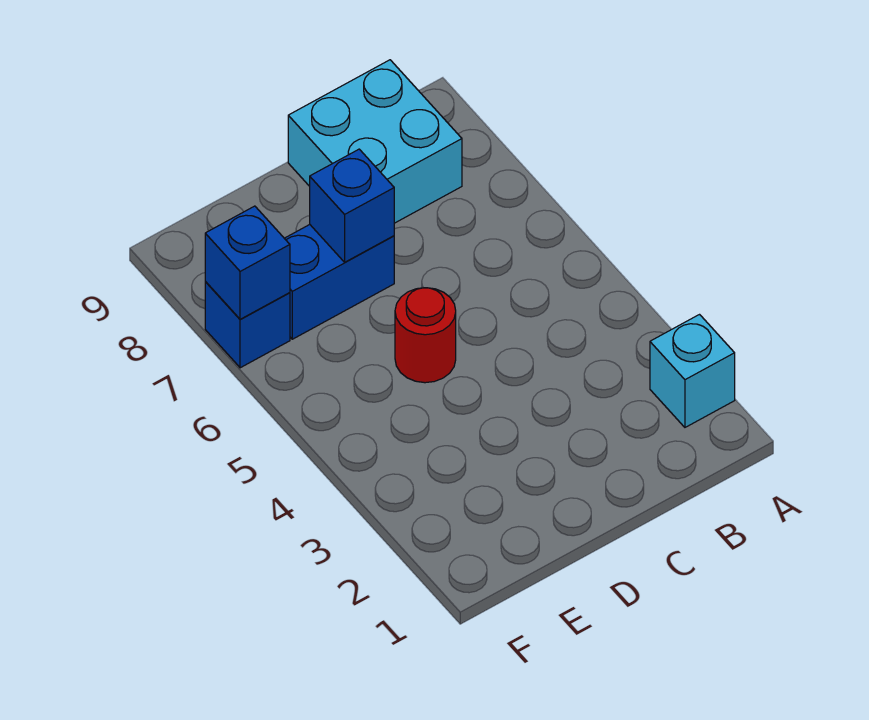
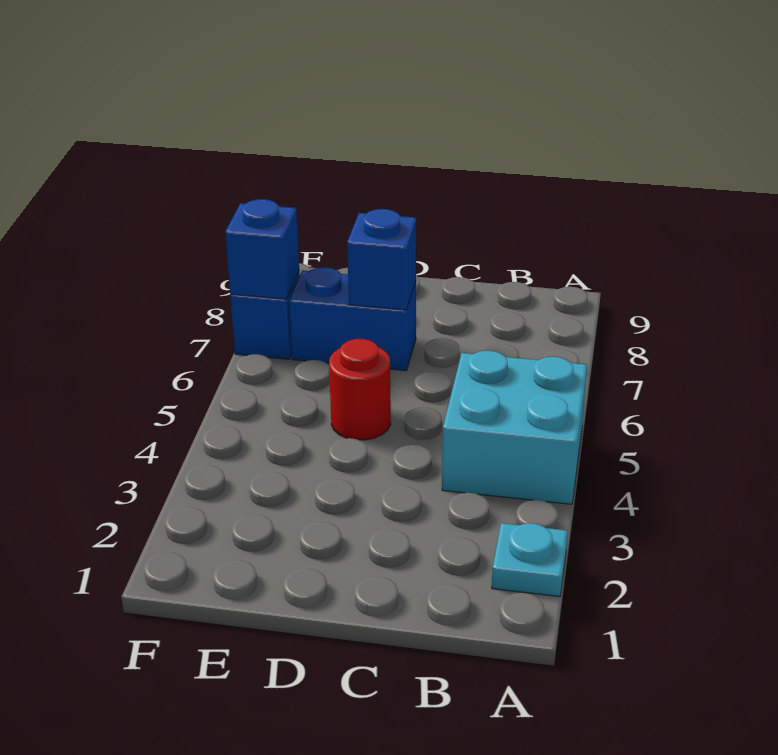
cyan 1x1 brick [650,315,735,427] -> cyan 1x1 plate [492,523,568,596]
cyan 2x2 brick [288,60,462,223] -> cyan 2x2 brick moved to [442,350,587,504]

